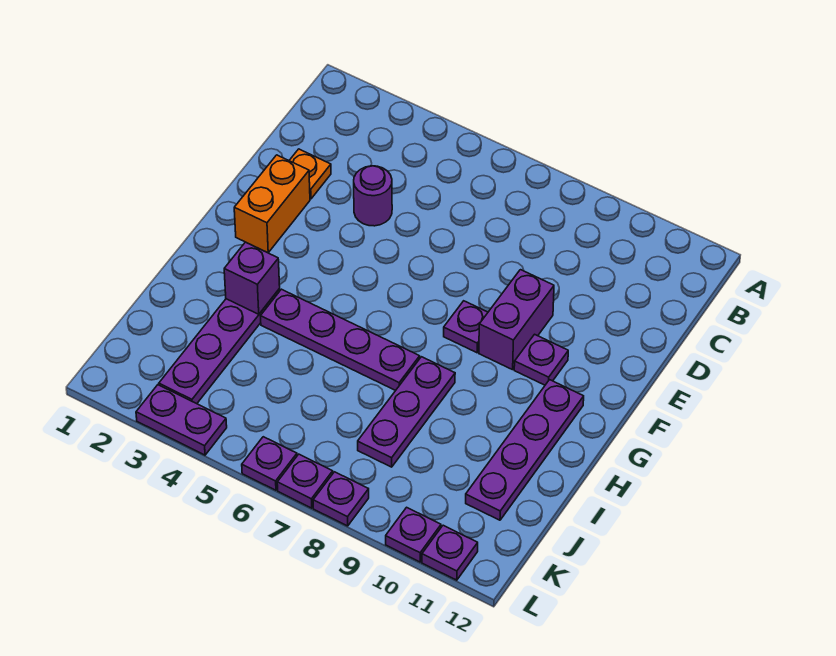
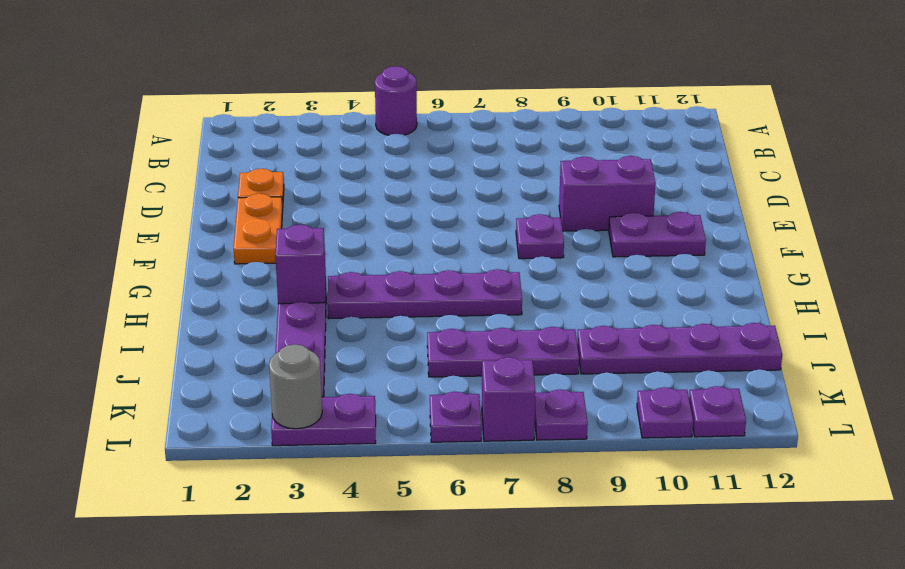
purple 1x1 round brick [354,166,392,226] -> purple 1x1 round brick moved to [375,66,417,135]
orange 1x2 brick [234,155,310,253] -> orange 1x2 plate [234,194,283,264]
purple 1x2 brick [479,270,554,370] -> purple 1x2 brick turned to [559,156,656,231]
purple 1x1 plate [514,334,568,385] -> purple 1x2 plate [609,212,706,257]
purple 1x4 plate [466,380,584,520] -> purple 1x4 plate turned to [577,323,782,374]
purple 1x3 plate [358,357,455,467] -> purple 1x3 plate turned to [427,327,579,377]
none -> grey 1x1 round brick [269,344,322,429]
purple 1x1 plate [277,454,333,508] -> purple 1x1 brick [482,357,536,441]

